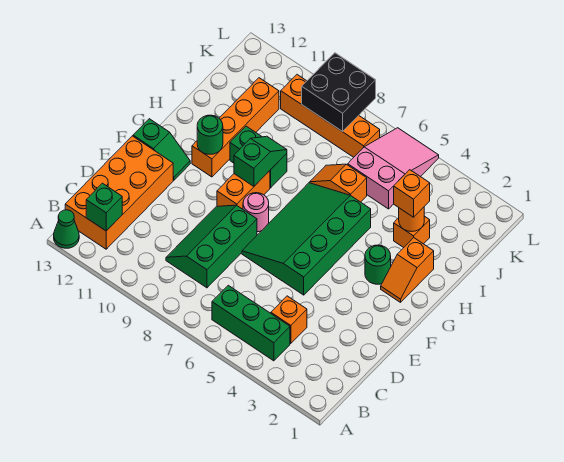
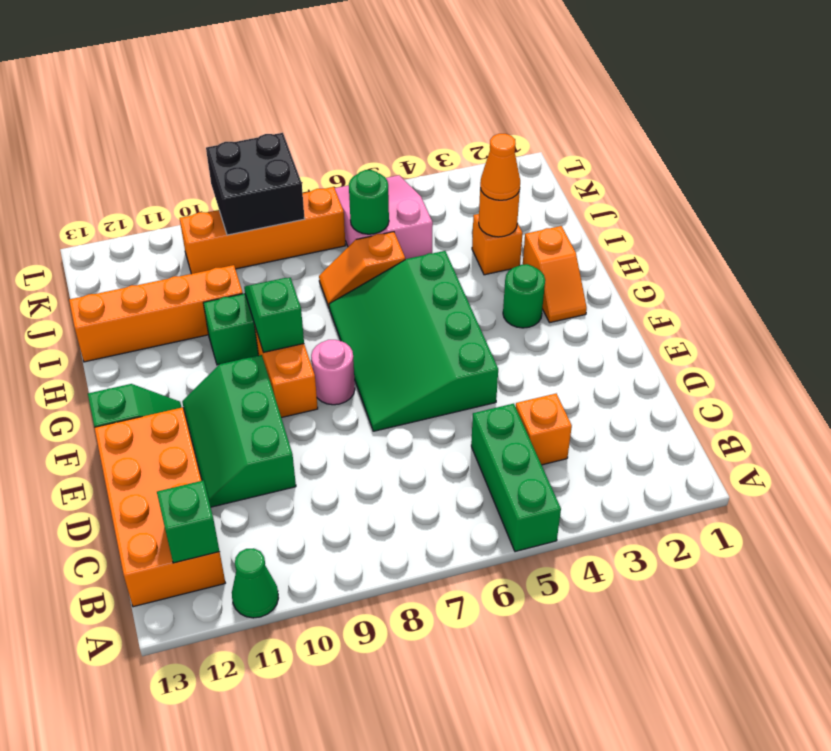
green 1x1 cone [54,210,79,248] -> green 1x1 cone moved to [232,548,278,618]
green 1x3 brick [212,285,290,361] -> green 1x3 brick turned to [471,404,561,552]
green 2x3 slope [166,205,257,288] -> green 2x3 slope moved to [182,355,296,507]
orange 1x4 brick [192,78,279,177] -> orange 1x4 brick turned to [69,265,243,362]
green 1x1 round brick [197,115,223,154] -> green 1x1 round brick moved to [349,170,389,234]
orange 1x1 brick [394,170,430,217] -> orange 1x1 cone [480,134,520,200]

